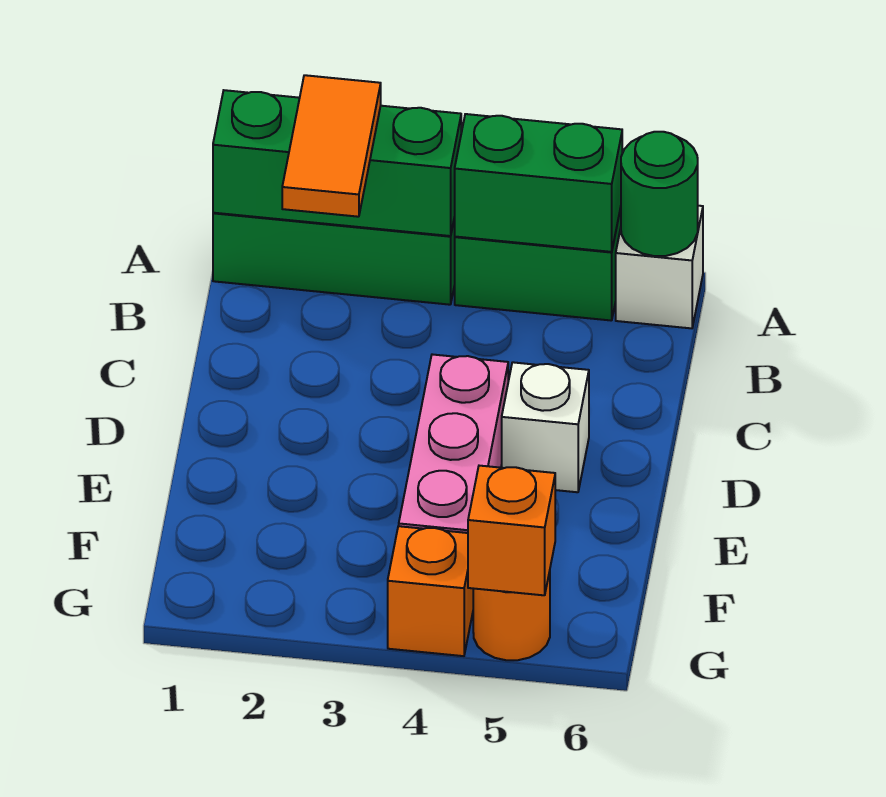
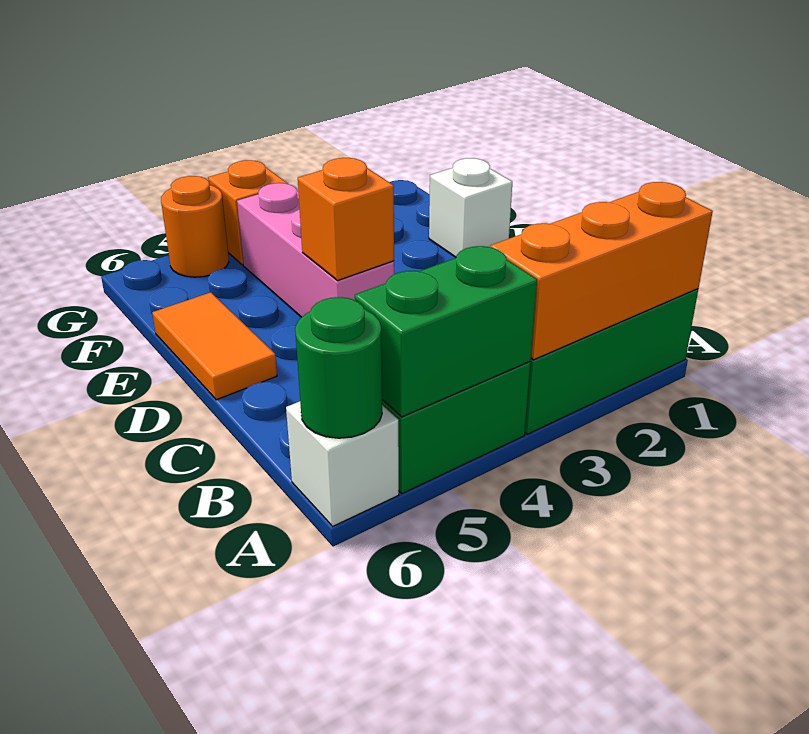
green 1x3 brick [213,90,461,236] -> orange 1x3 brick [490,182,713,360]
orange 1x2 tile [282,75,381,217] -> orange 1x2 tile moved to [152,292,277,400]
white 1x1 brick [502,362,589,492] -> white 1x1 brick moved to [429,158,512,257]
orange 1x1 brick [468,466,555,595] -> orange 1x1 brick moved to [298,158,394,281]

